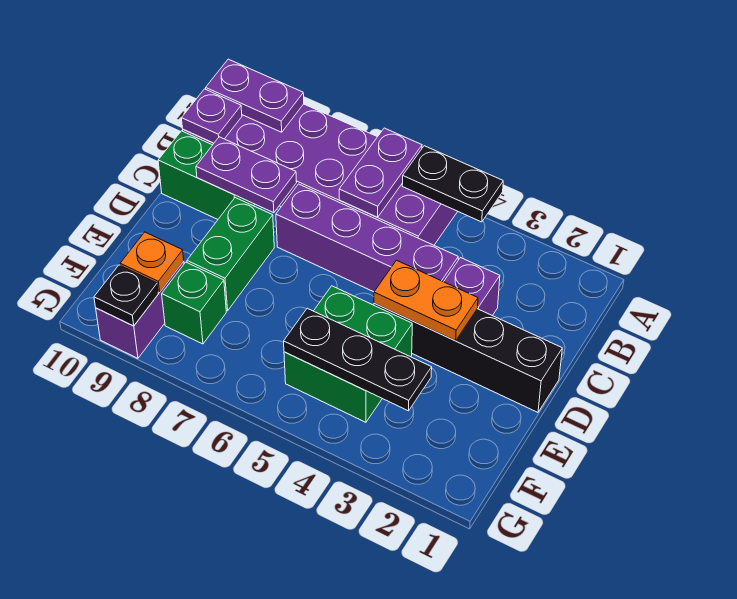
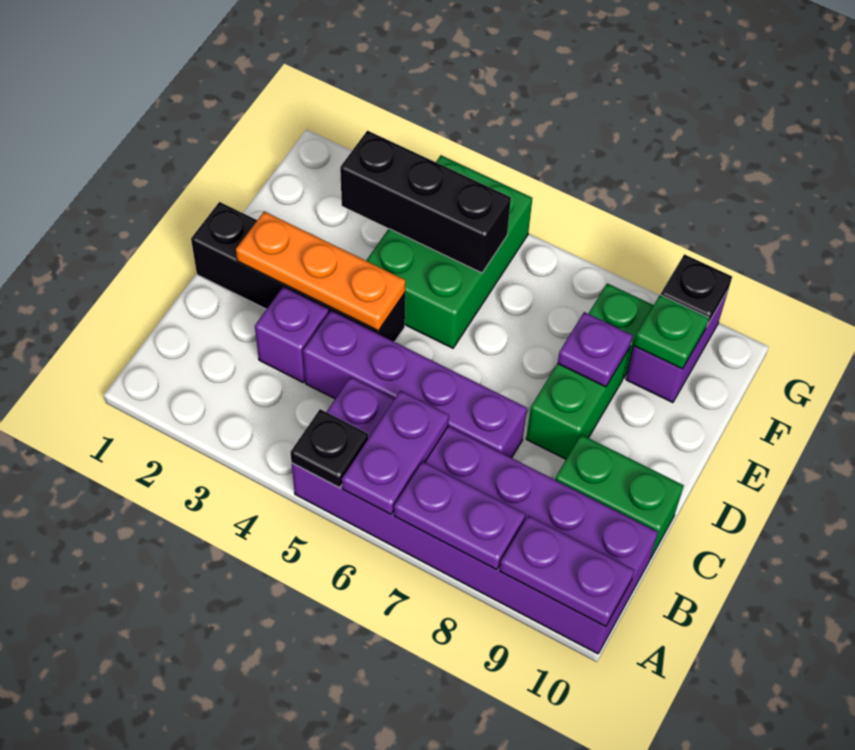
black 1x2 plate [402,146,503,222] -> black 1x1 plate [290,409,368,488]
purple 1x1 plate [182,89,242,143] -> purple 1x1 plate moved to [558,312,633,387]
purple 1x2 plate [196,137,297,213] -> purple 1x2 plate moved to [394,462,525,570]
orange 1x2 plate [374,260,478,341] -> orange 1x3 plate [236,212,405,331]
green 2x2 brick [284,286,412,422] -> green 2x3 brick [366,155,532,348]
black 1x3 plate [284,308,432,411] -> black 1x3 brick [340,131,511,273]
orange 1x1 plate [120,232,184,292] -> green 1x1 plate [634,295,708,369]

